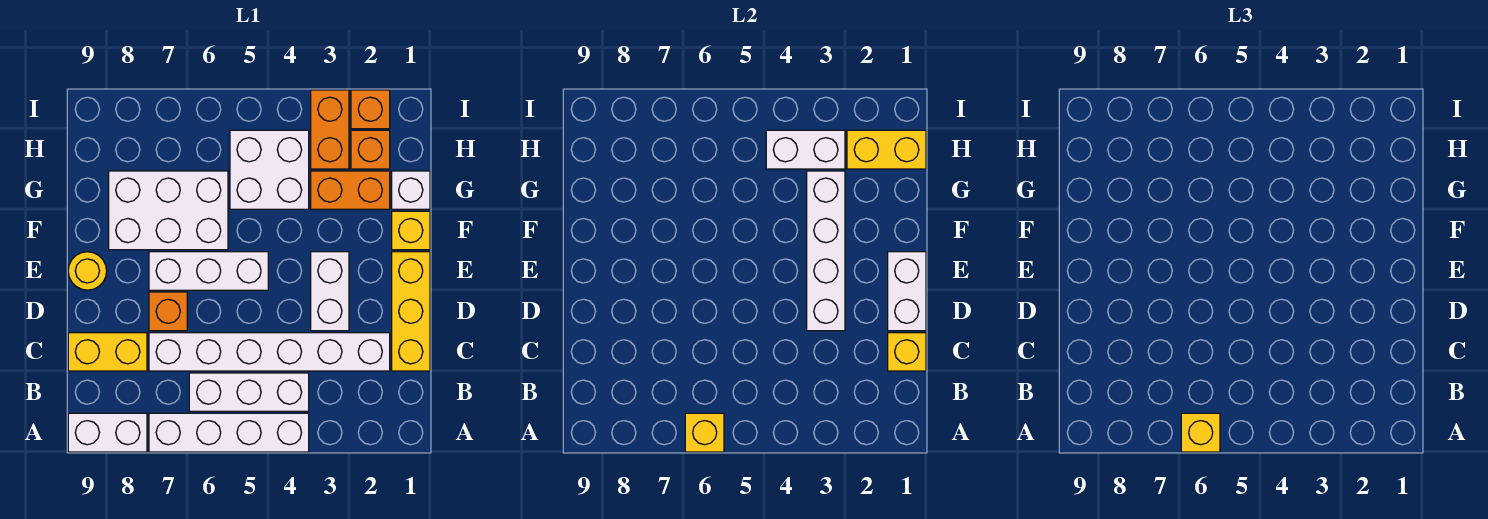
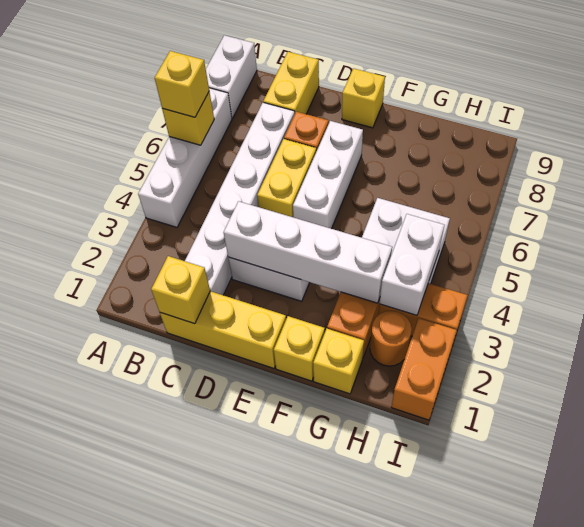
white 1x3 brick [189,373,309,411] -> none
white 1x2 brick [888,252,926,331] -> none
yellow 1x1 round brick [68,252,107,290] -> yellow 1x1 brick [342,68,385,128]
white 2x3 brick [109,171,228,250] -> none
white 1x1 brick [392,171,430,209] -> yellow 1x1 brick [313,329,364,394]
yellow 1x2 brick [847,130,926,169] -> yellow 1x2 brick moved to [257,139,316,217]
orange 1x1 brick [351,130,390,169] -> orange 1x1 round brick [370,311,412,366]
orange 1x1 brick [351,90,390,129] -> orange 1x2 brick [391,318,457,420]

